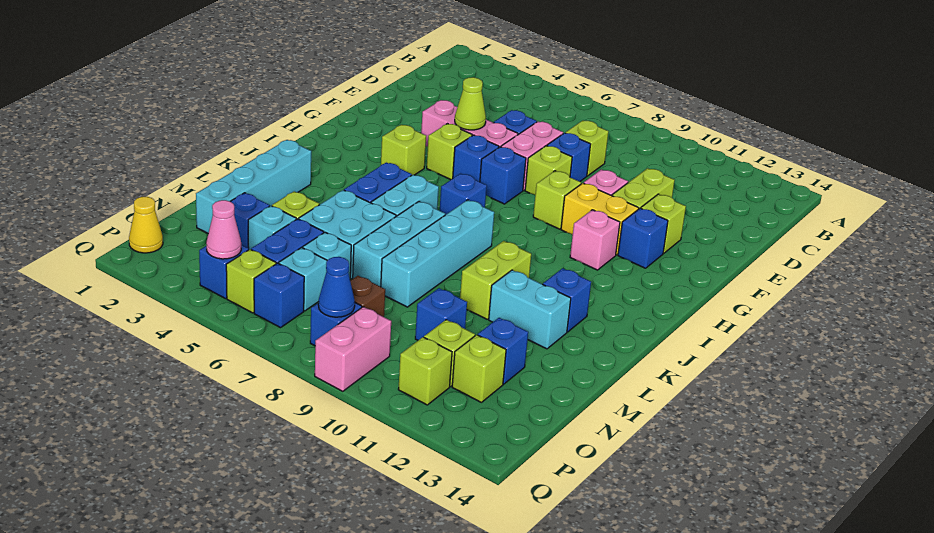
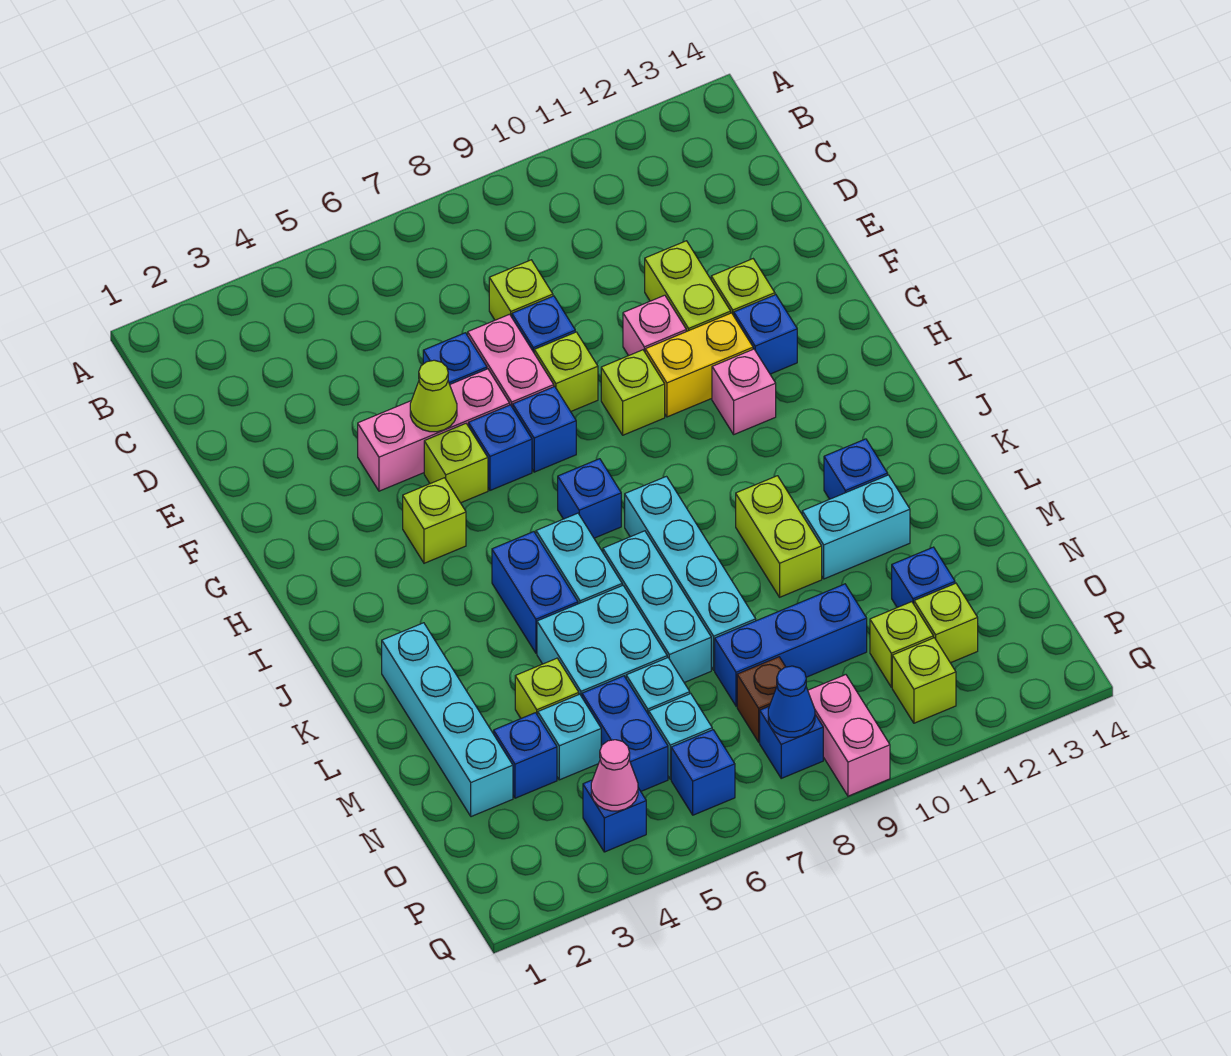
blue 1x1 brick [415,288,467,340] -> blue 1x3 brick [715,584,867,706]
yellow 1x1 cone [129,197,163,253] -> none
lime 1x1 brick [226,249,276,313] -> none

